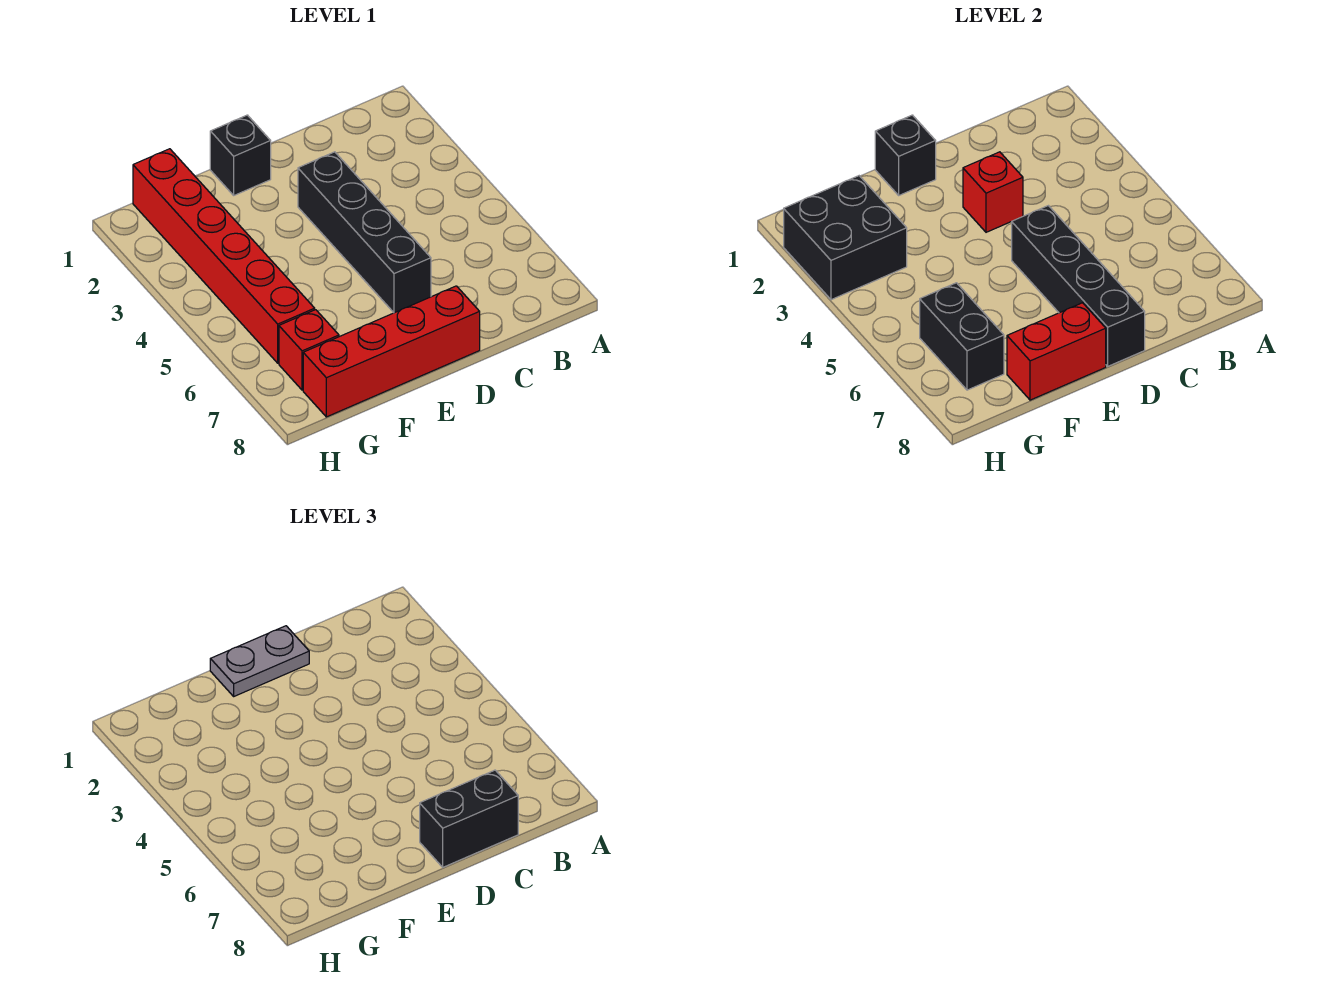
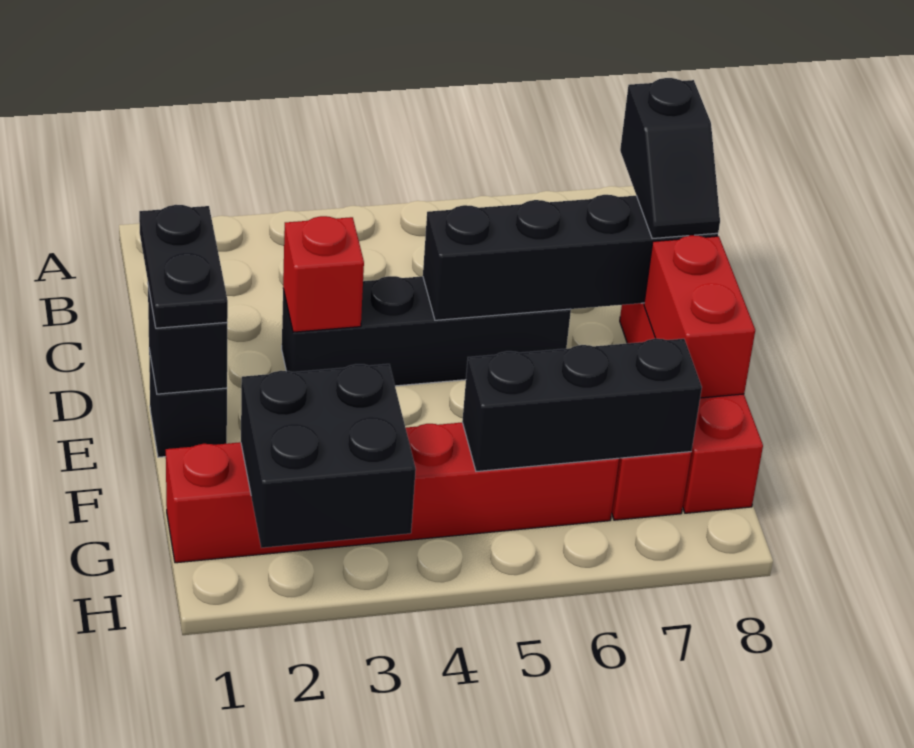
black 1x2 brick [420,770,518,867] -> black 1x2 slope [620,78,720,239]
grey 1x2 plate [210,626,309,696] -> black 1x2 plate [139,205,228,328]
black 1x2 brick [920,283,1004,390] -> black 1x3 brick [462,339,702,472]

